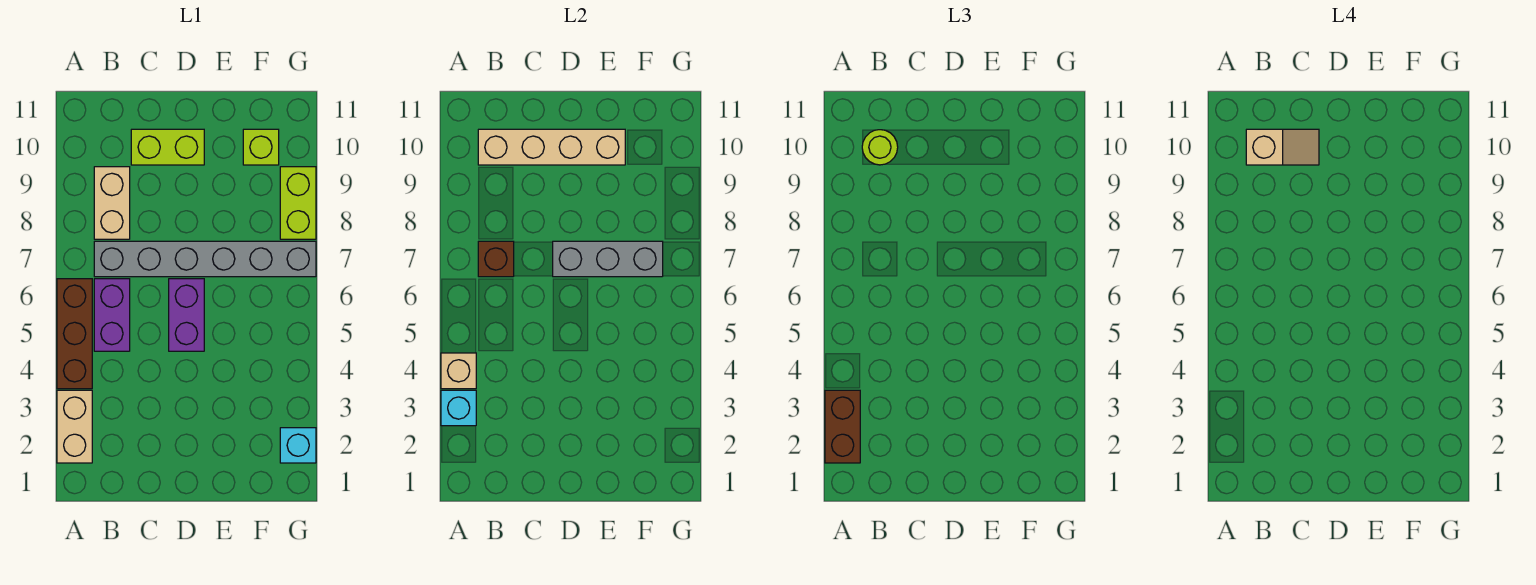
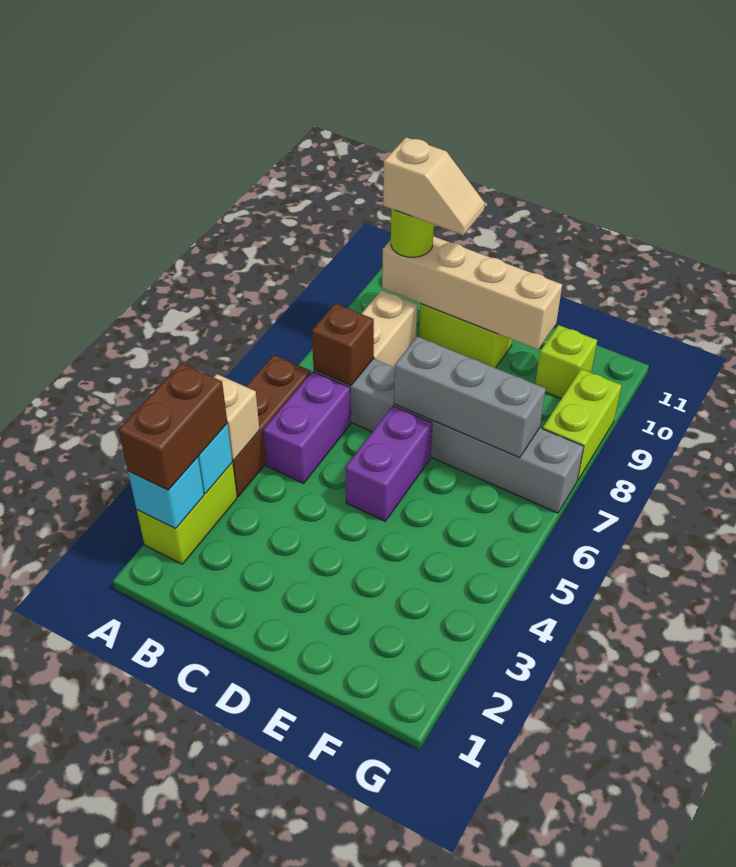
tan 1x2 brick [57,390,92,463] -> lime 1x2 brick [137,463,237,564]
cyan 1x1 brick [280,428,316,463] -> cyan 1x1 brick moved to [128,457,204,529]

